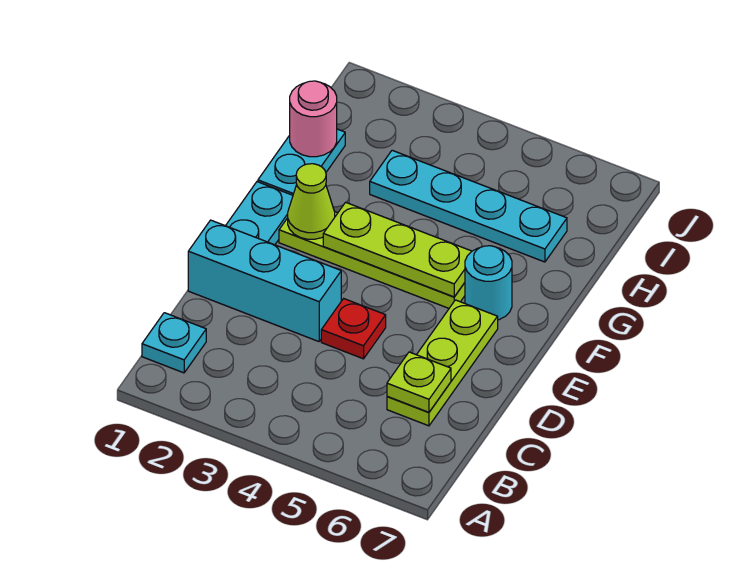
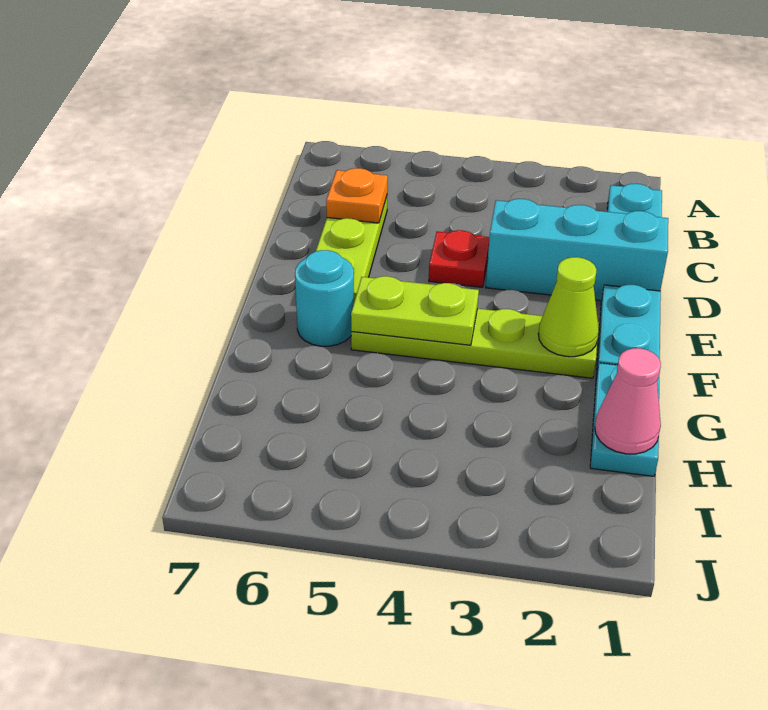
lime 1x1 plate [387,352,451,412] -> orange 1x1 plate [326,168,388,223]
lime 1x3 plate [323,202,472,297] -> lime 1x2 plate [351,276,479,345]
pink 1x1 round brick [290,81,337,157] -> pink 1x1 cone [595,348,661,454]
cyan 1x4 plate [370,150,567,262] -> none

